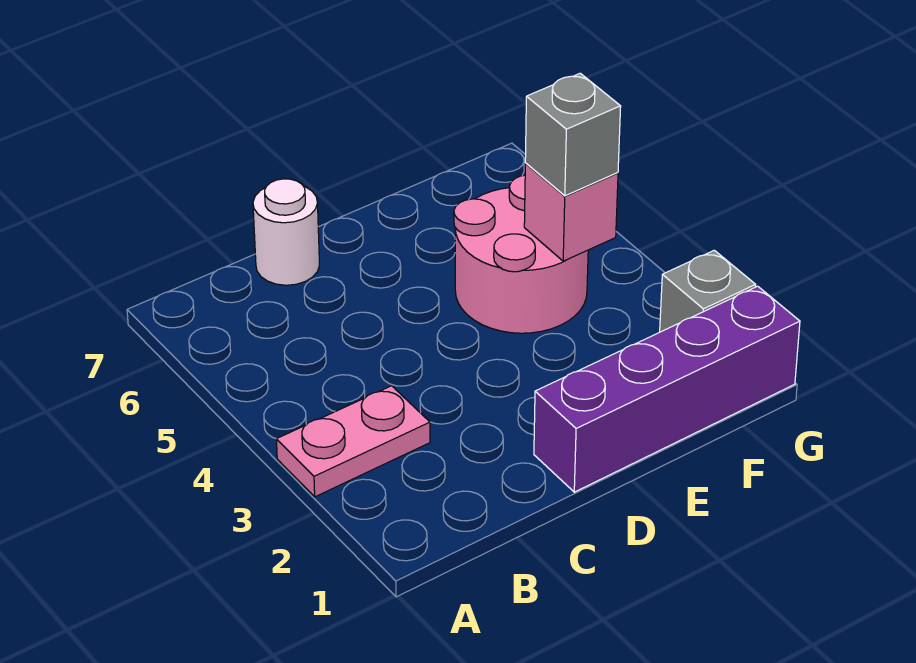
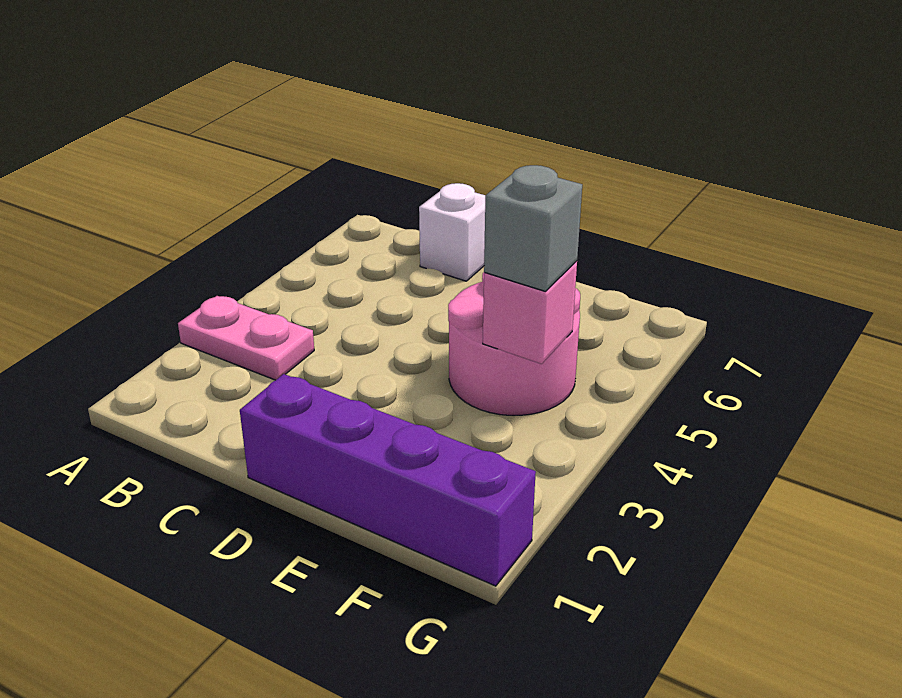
white 1x1 round brick [253,179,319,285] -> white 1x1 brick [419,183,485,281]
grey 1x1 brick [660,250,756,332] -> none

